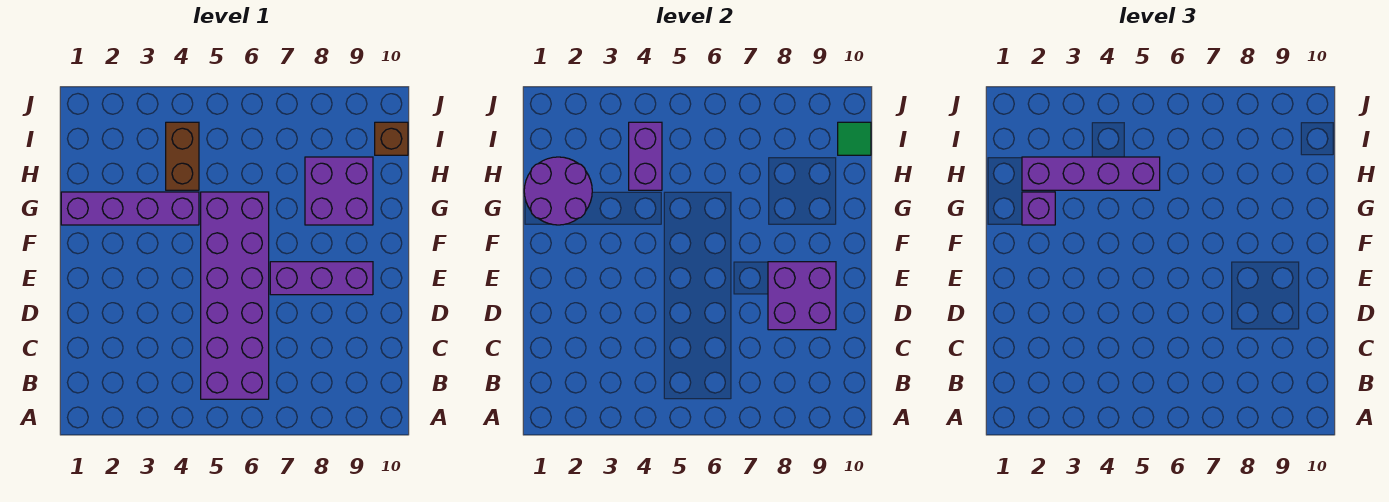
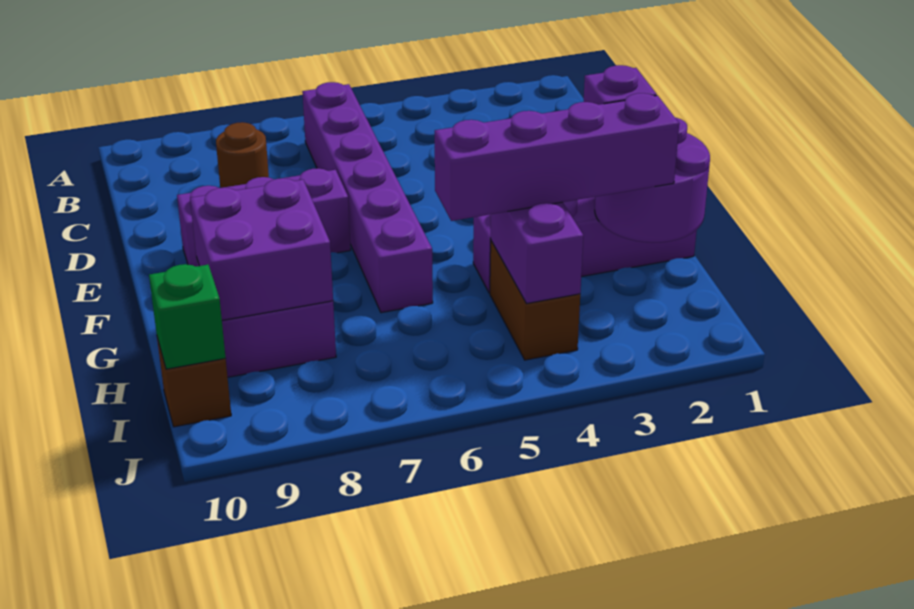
purple 2x6 brick [201,192,269,399] -> purple 1x6 brick [302,82,433,313]
none -> brown 1x1 round brick [216,122,269,188]
purple 2x2 brick [768,262,836,330] -> purple 2x2 brick moved to [190,178,333,320]
green 1x1 tile [838,122,871,155] -> green 1x1 brick [149,264,226,369]

